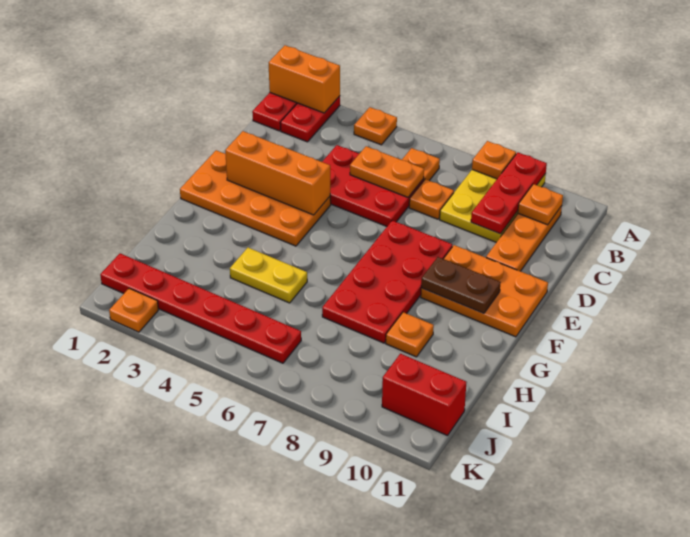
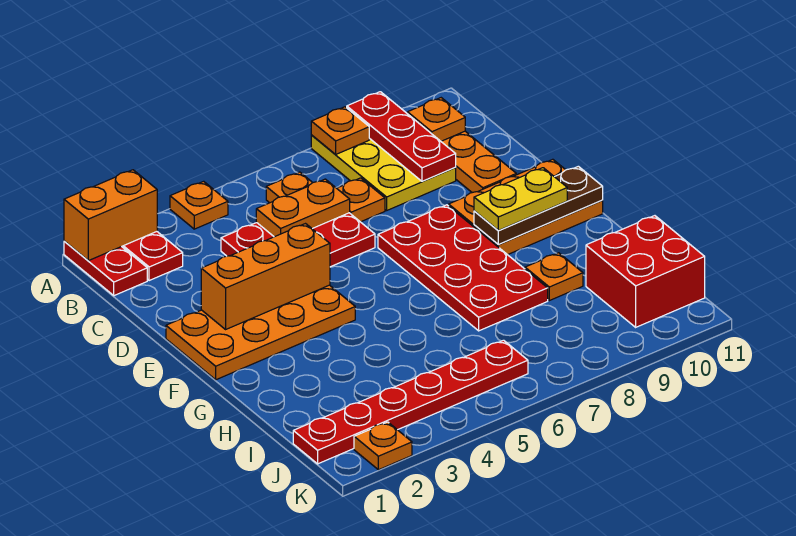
brown 1x2 plate [421,257,501,313] -> brown 1x3 plate [474,166,603,244]
yellow 1x2 plate [230,248,307,303] -> yellow 1x2 plate moved to [474,168,567,230]
red 1x2 brick [382,354,466,436] -> red 2x2 brick [586,216,705,327]

